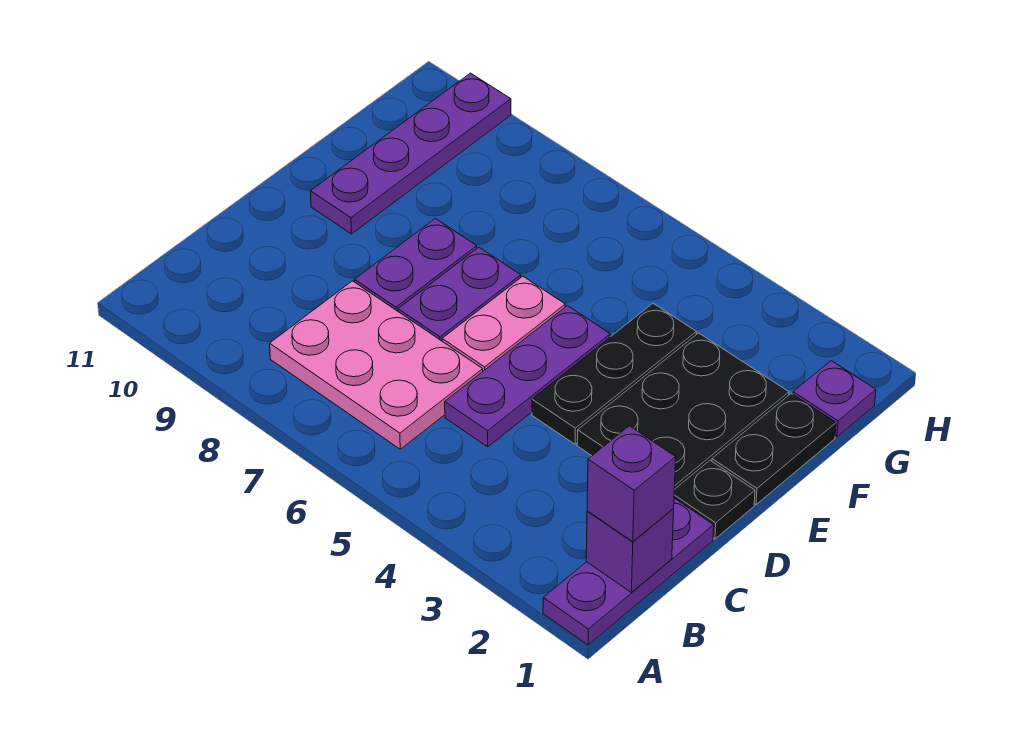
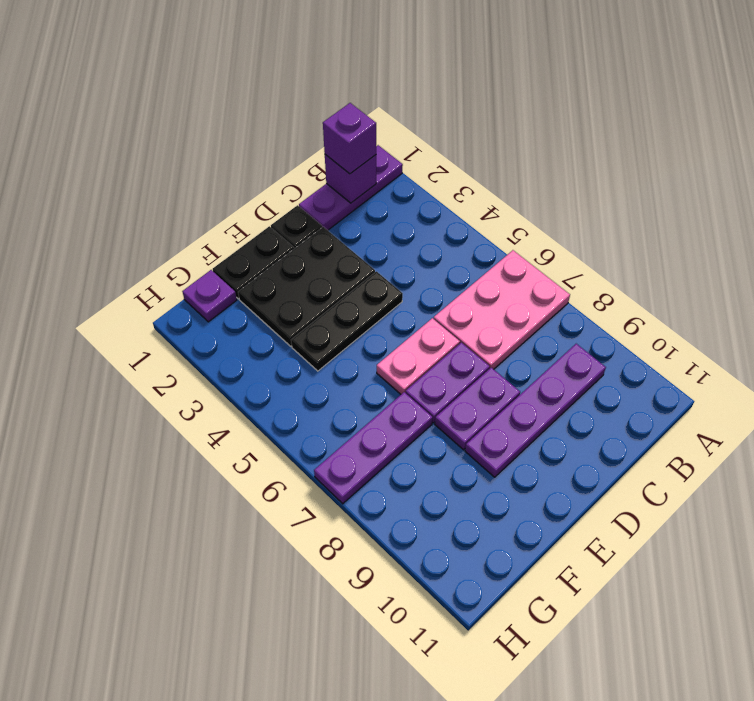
pink 2x3 plate [270,281,483,449] -> pink 2x3 plate turned to [434,250,570,369]
purple 1x3 plate [445,306,610,447] -> purple 1x3 plate moved to [314,392,433,504]
purple 1x4 plate [311,73,511,234] -> purple 1x4 plate moved to [465,344,606,477]

